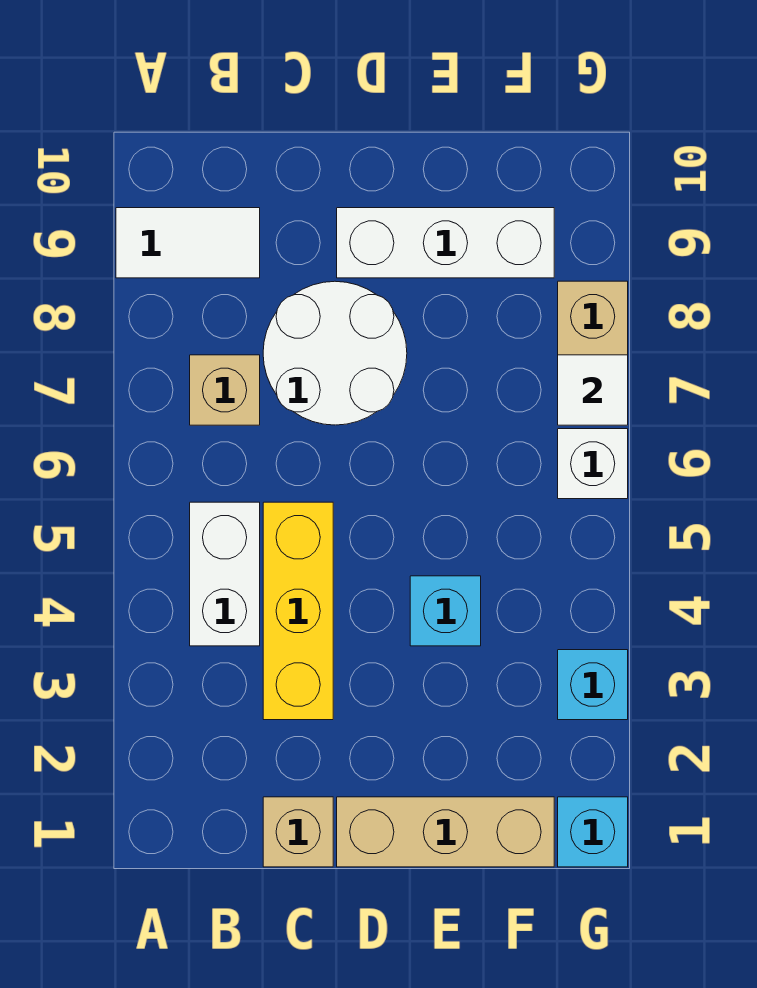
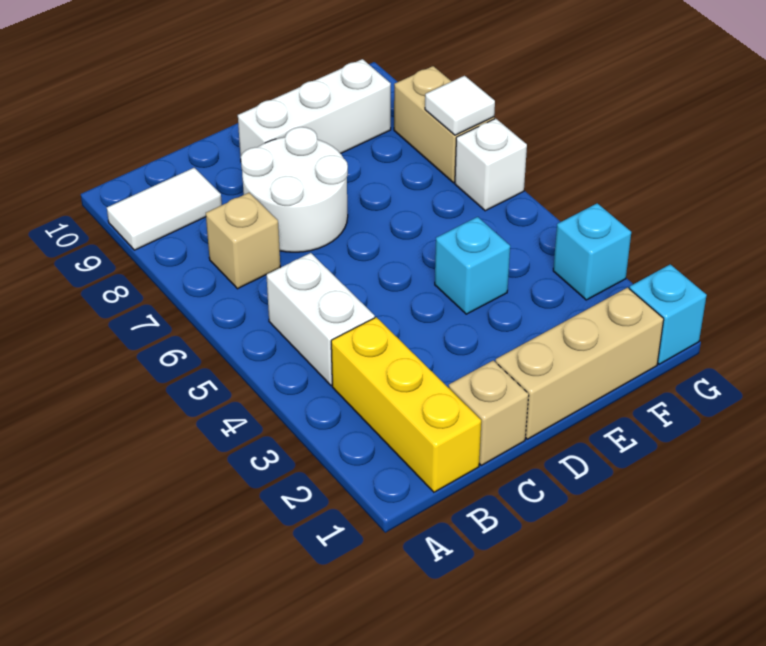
yellow 1x3 brick [263,502,333,720] -> yellow 1x3 brick moved to [331,317,481,492]

